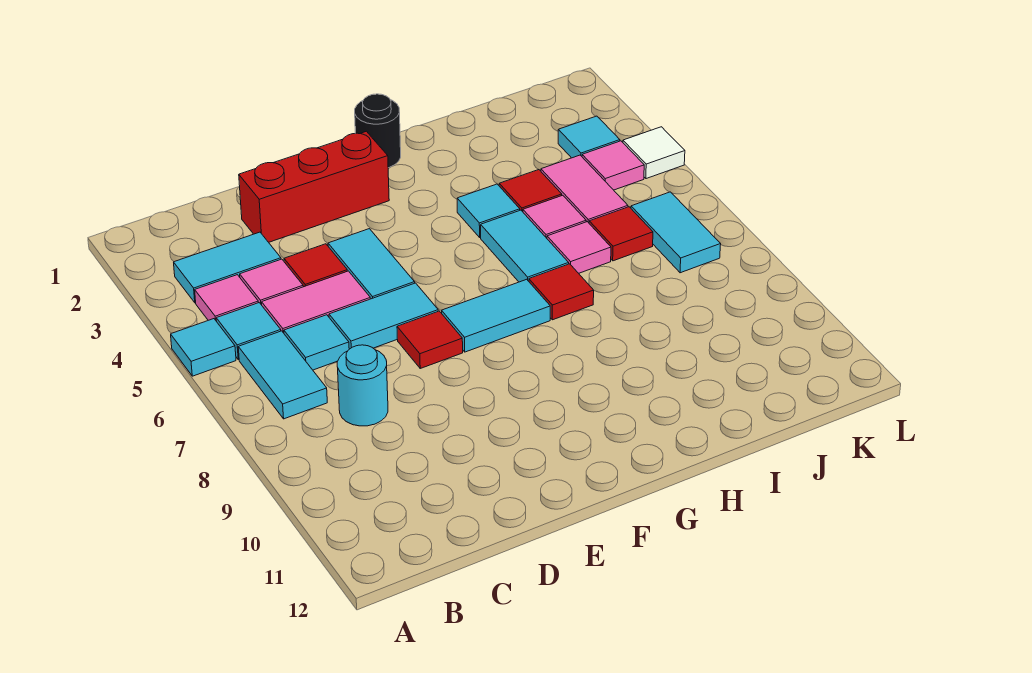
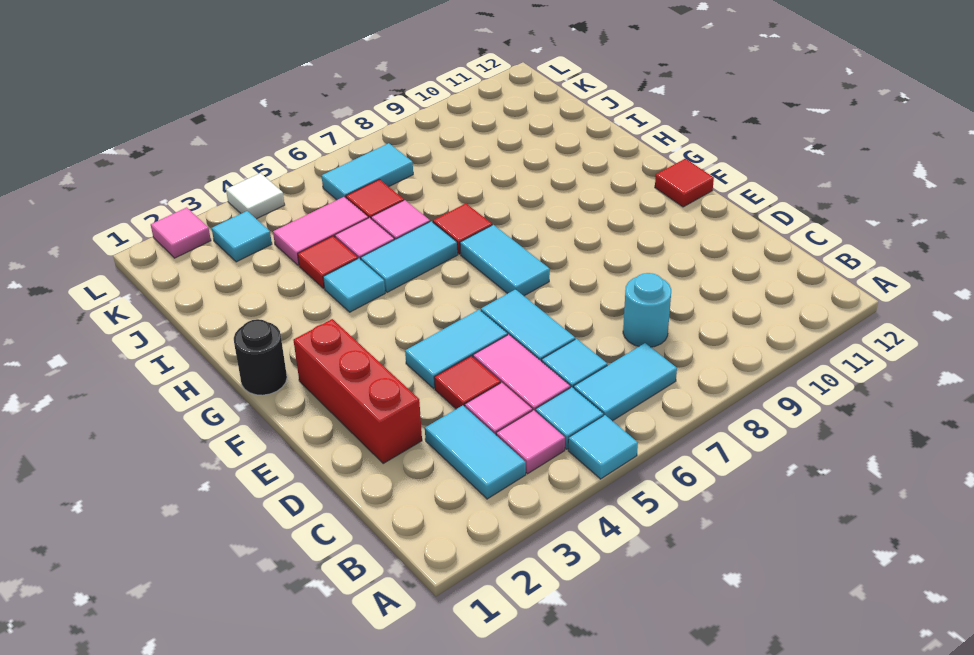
red 1x1 tile [397,311,463,368] -> red 1x1 tile moved to [655,159,714,207]
pink 1x1 tile [582,141,644,190] -> pink 1x1 tile moved to [151,207,211,258]

